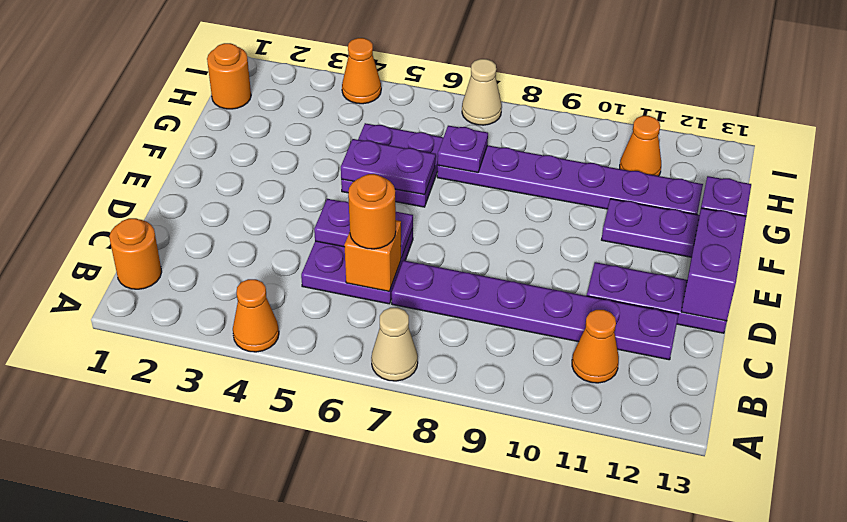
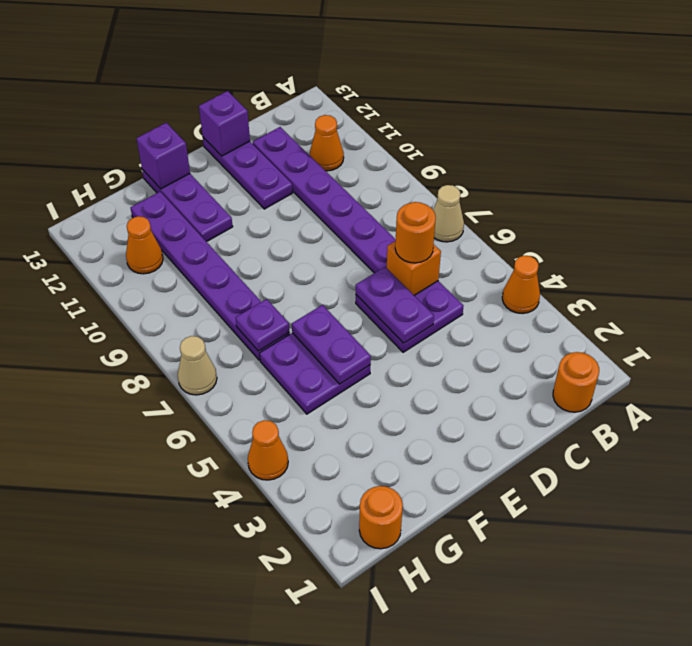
purple 1x2 brick [681,208,746,321] -> purple 1x1 brick [199,91,250,156]

